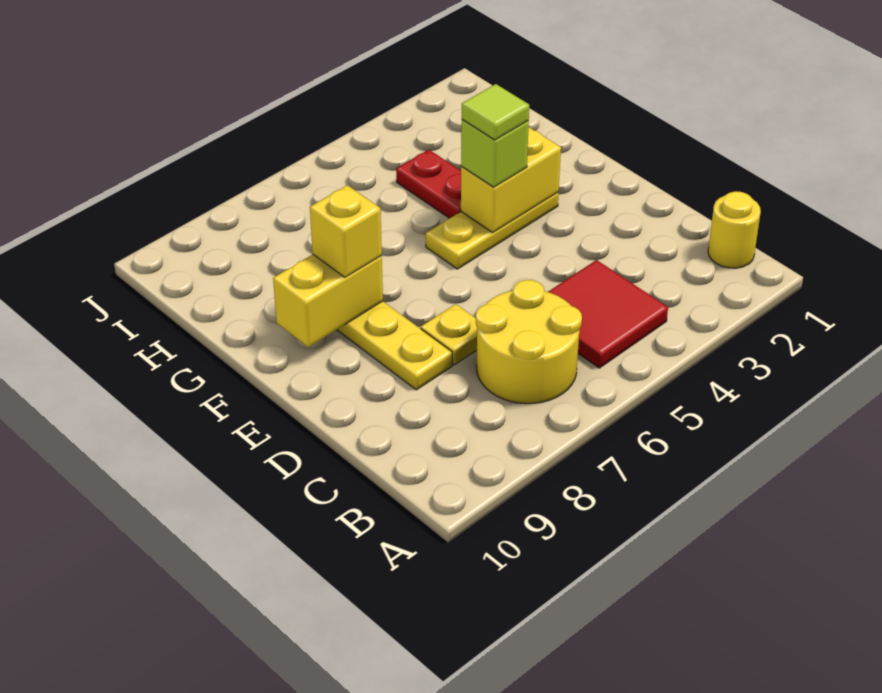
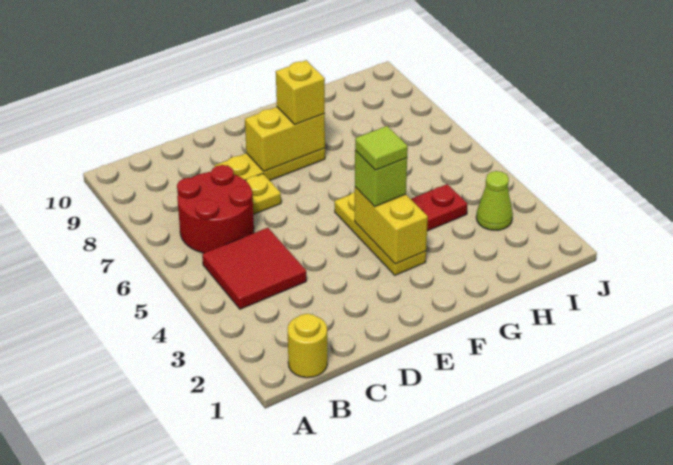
yellow 2x2 round brick [476,280,582,404] -> red 2x2 round brick [177,165,254,253]
yellow 1x2 brick [273,254,383,347] -> yellow 1x2 brick turned to [245,107,325,171]
none -> lime 1x1 cone [476,171,513,230]

